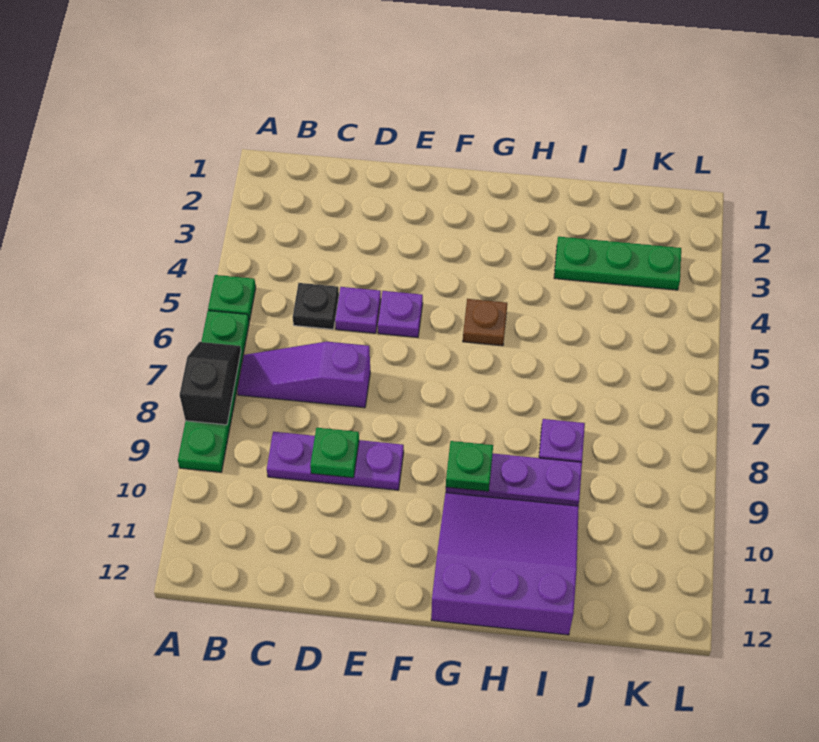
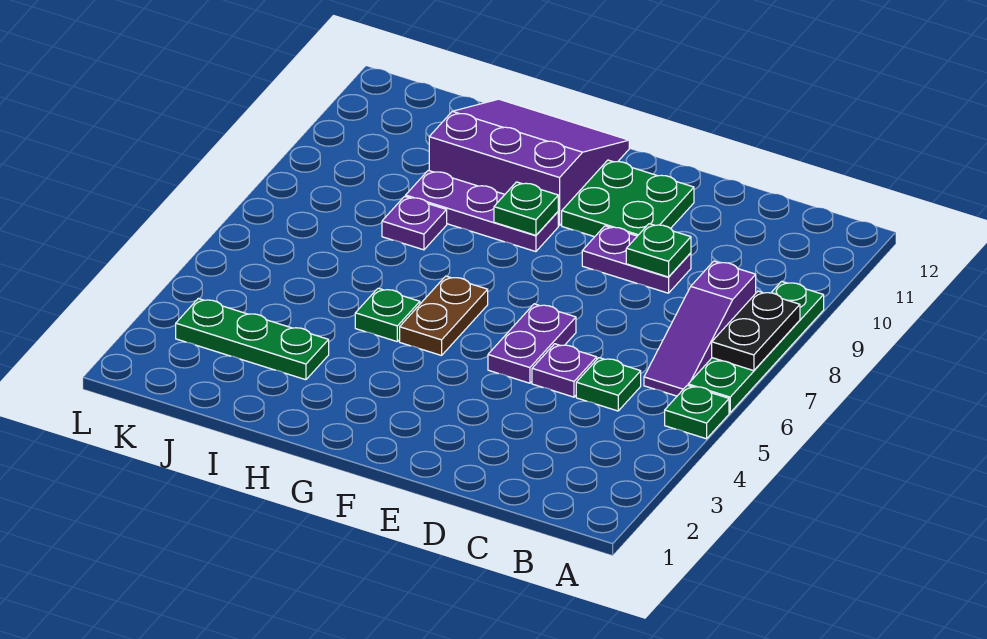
black 1x2 slope [180,342,241,425] -> black 1x2 plate [712,291,800,371]
purple 1x3 slope [237,342,370,408] -> purple 1x3 slope turned to [644,261,756,396]
black 1x1 plate [293,283,339,329] -> green 1x1 plate [576,358,641,411]
purple 1x3 plate [267,432,404,490] -> purple 1x2 plate [582,226,691,293]
purple 1x1 plate [378,291,423,337] -> purple 1x2 plate [488,304,576,383]
none -> green 2x2 plate [562,160,694,237]
brown 1x1 plate [463,299,507,346] -> brown 1x2 plate [400,276,488,356]
purple 3x3 slope [431,493,579,635] -> purple 3x3 slope turned to [429,99,629,226]
none -> green 1x1 plate [355,288,420,341]

